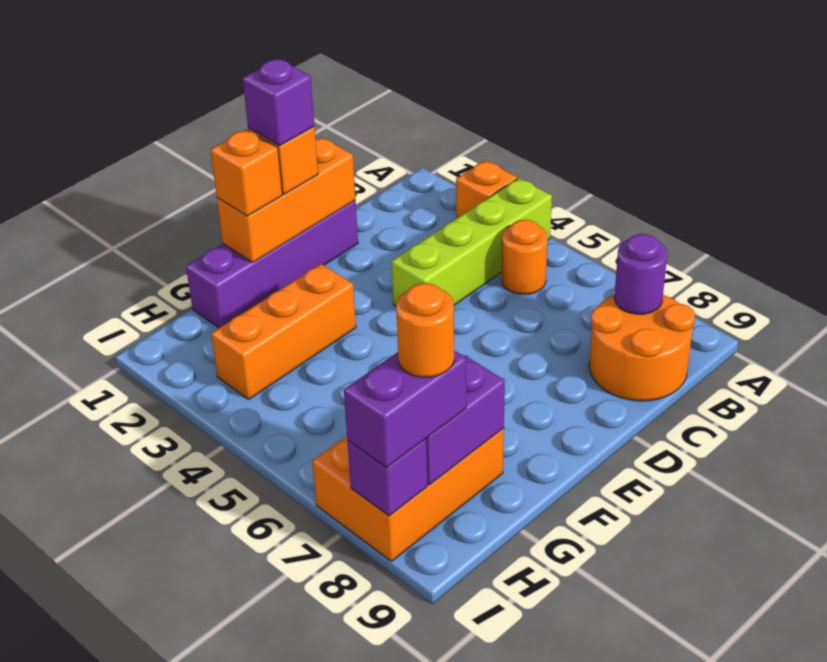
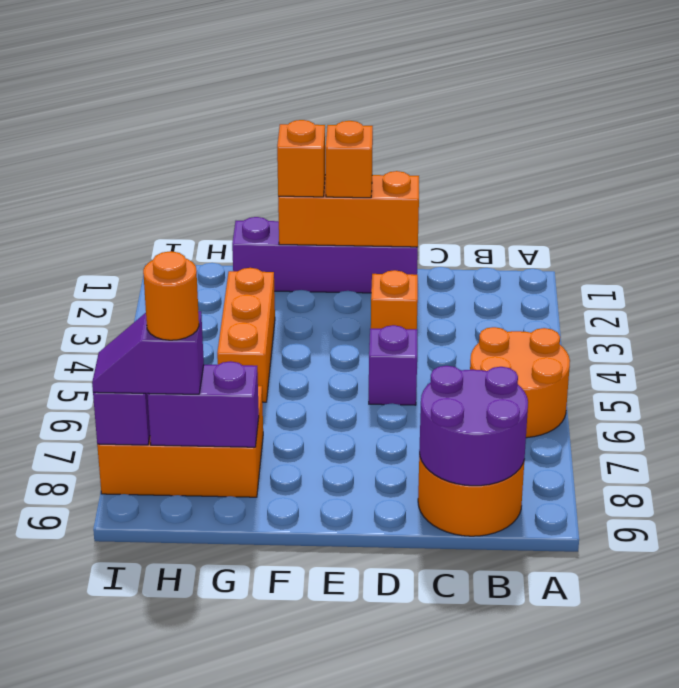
orange 1x1 brick [456,160,517,218] -> orange 1x1 brick moved to [371,270,418,329]
lime 1x4 brick [391,178,552,306] -> none
orange 1x1 round brick [502,220,548,294] -> orange 2x2 round brick [470,327,570,438]
purple 1x1 round brick [614,234,667,314] -> purple 2x2 round brick [419,366,528,486]
purple 1x1 brick [243,59,314,146] -> purple 1x1 brick moved to [369,325,417,405]
orange 1x3 brick [211,264,356,399] -> orange 1x3 brick turned to [217,268,275,402]
purple 1x2 brick [344,351,466,468] -> purple 1x2 slope [92,311,204,394]

